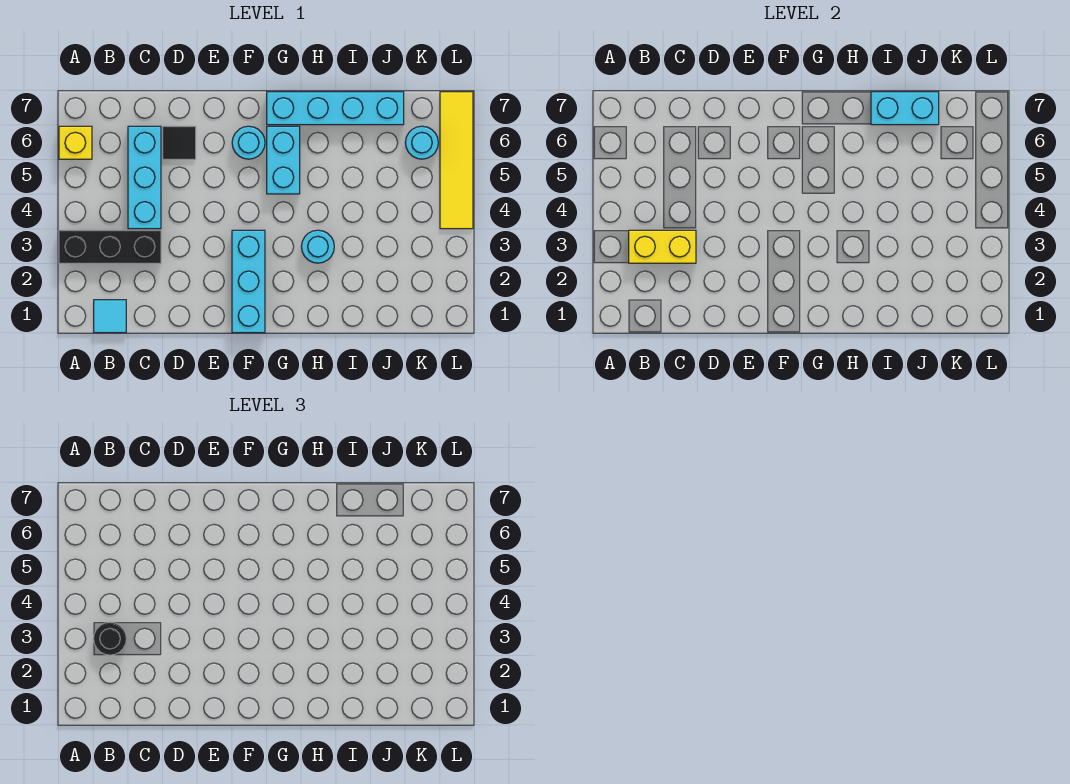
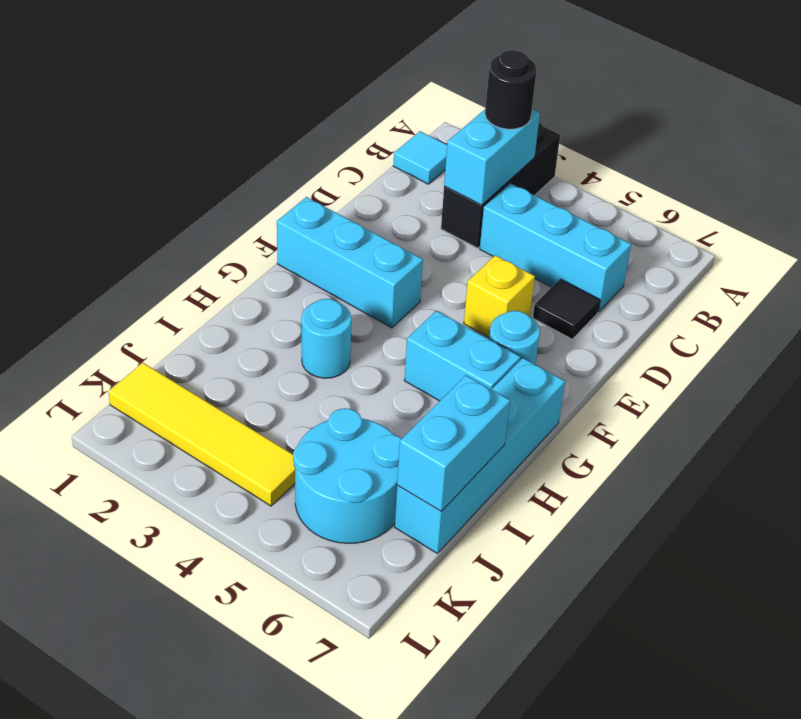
yellow 1x1 brick [59,126,92,159] -> yellow 1x1 brick moved to [464,255,535,337]
yellow 1x2 brick [629,230,696,263] -> cyan 1x2 brick [444,109,540,205]
cyan 1x1 round brick [405,126,438,159] -> cyan 2x2 round brick [293,408,402,543]
yellow 1x4 tile [440,92,473,229] -> yellow 1x4 tile moved to [109,363,295,506]

